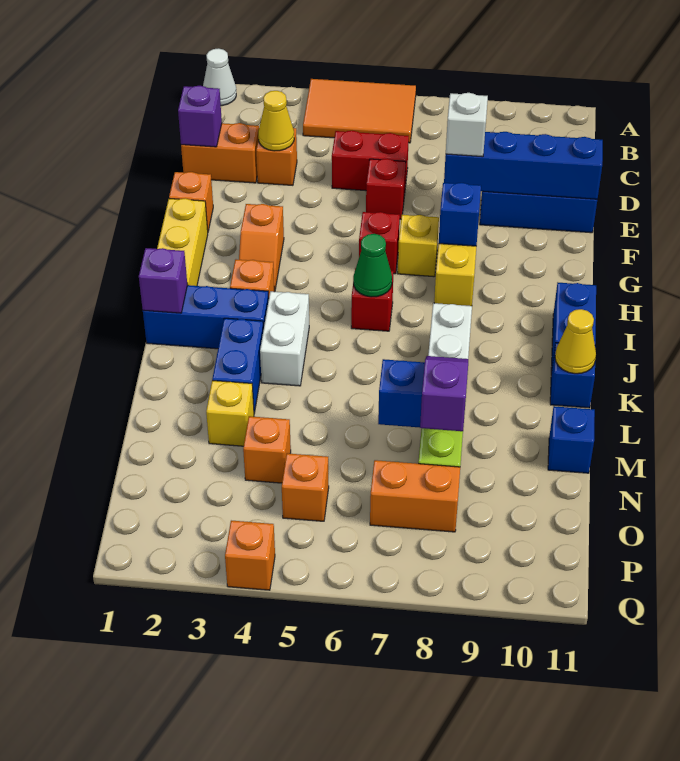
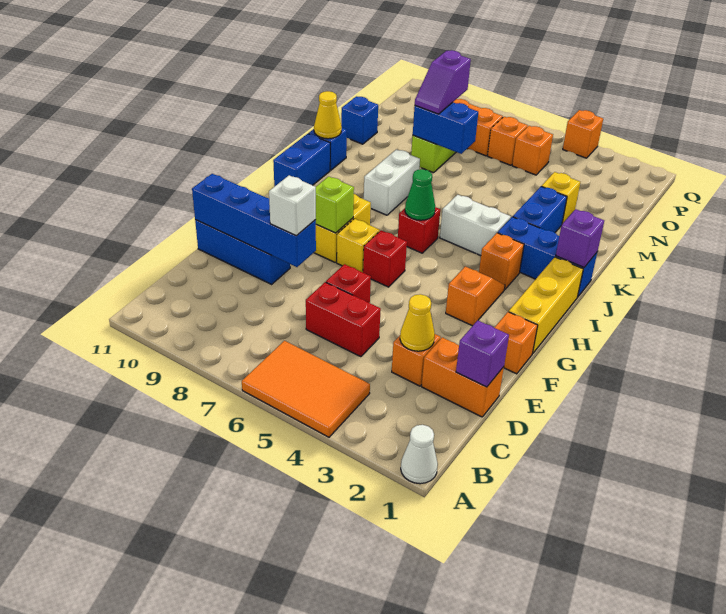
blue 1x1 brick [439,183,481,246] -> lime 1x1 brick [316,176,354,233]
white 1x2 brick [260,291,309,386] -> white 1x2 brick turned to [440,195,511,256]
orange 1x1 brick [243,416,291,483] -> orange 1x1 brick moved to [488,117,528,165]

